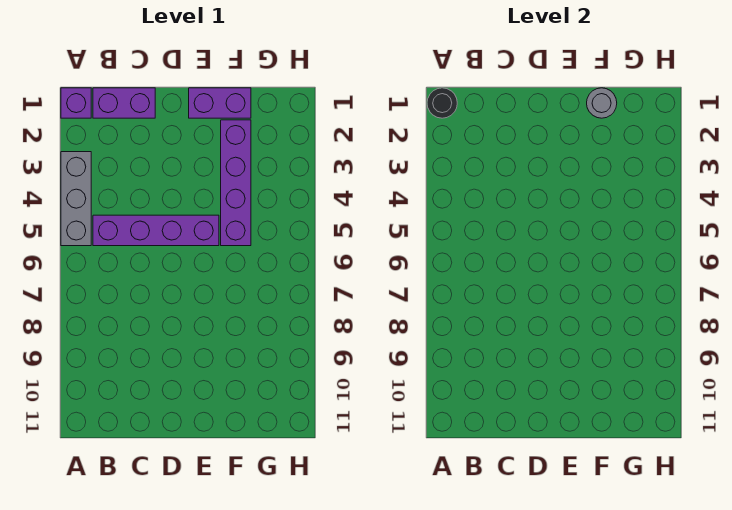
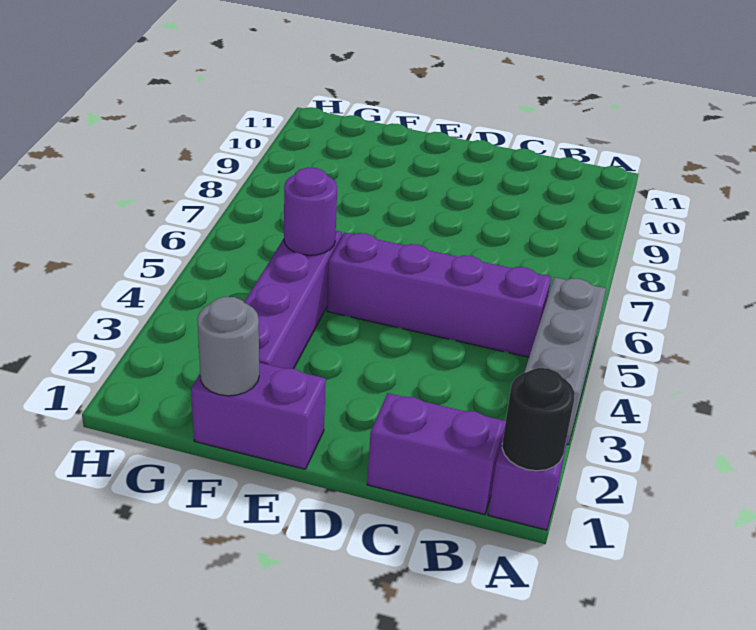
none -> purple 1x1 round brick [284,167,337,255]

